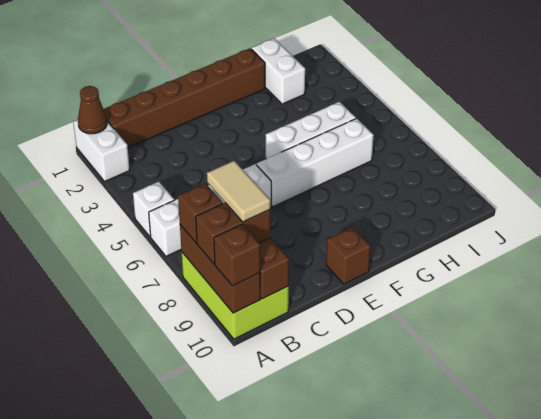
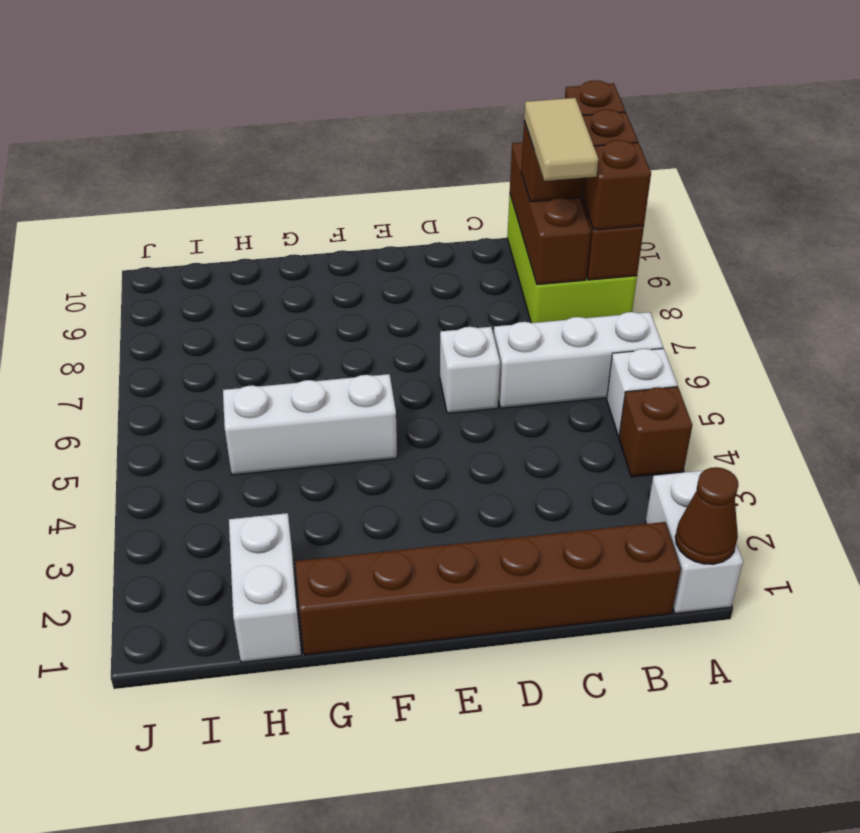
white 1x4 brick [257,118,374,207] -> none
brown 1x1 brick [326,227,371,284] -> brown 1x1 brick moved to [619,387,692,477]

